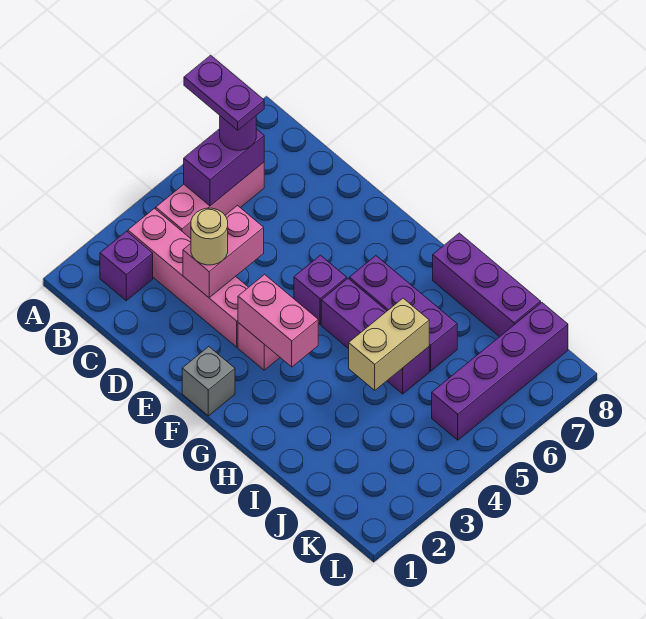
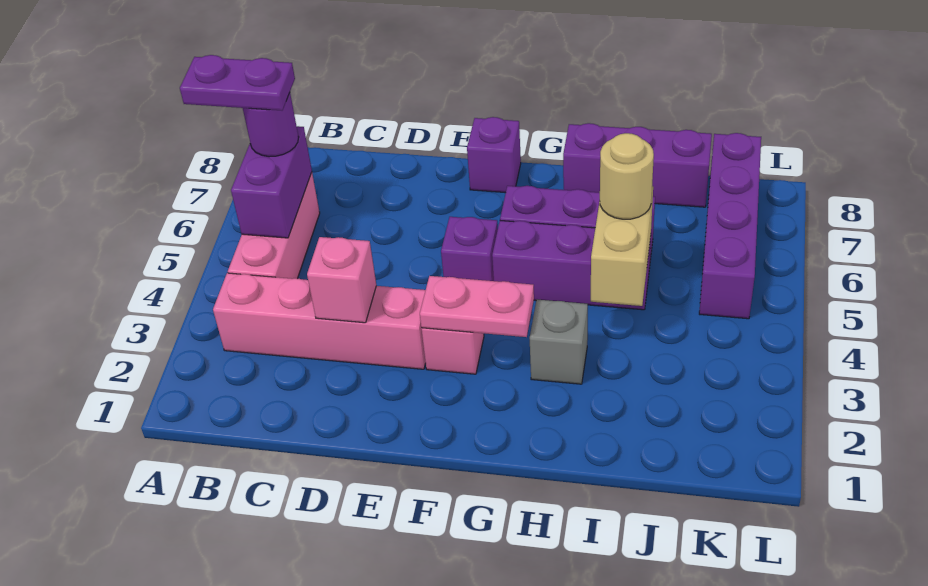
purple 1x1 brick [100,231,153,301] -> purple 1x1 brick moved to [467,117,521,193]
pink 1x2 brick [183,206,264,298] -> pink 1x1 brick [307,237,376,323]
tan 1x1 round brick [191,208,228,265] -> tan 1x1 round brick moved to [600,133,654,219]
grey 1x1 brick [182,347,235,416] -> grey 1x1 brick moved to [530,300,588,384]
pink 1x2 brick [238,274,318,367] -> pink 1x2 plate [420,276,534,337]

